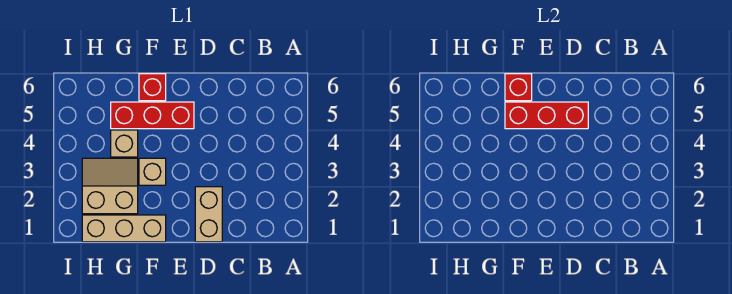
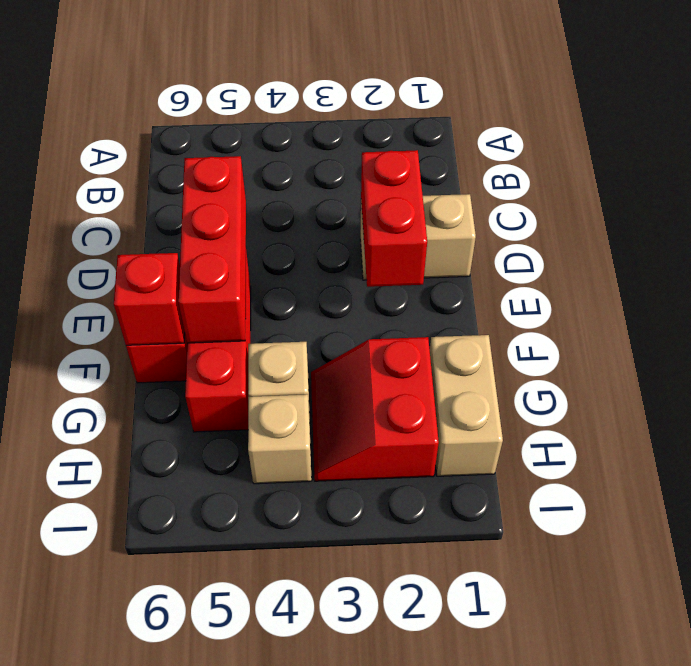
none -> red 1x2 brick [361,150,427,287]
tan 1x3 brick [82,215,166,242] -> tan 1x2 brick [430,335,503,476]
tan 1x1 brick [139,158,166,185] -> tan 1x1 brick moved to [248,394,312,484]
tan 2x2 slope [82,158,138,214] -> red 2x2 slope [311,337,439,481]

